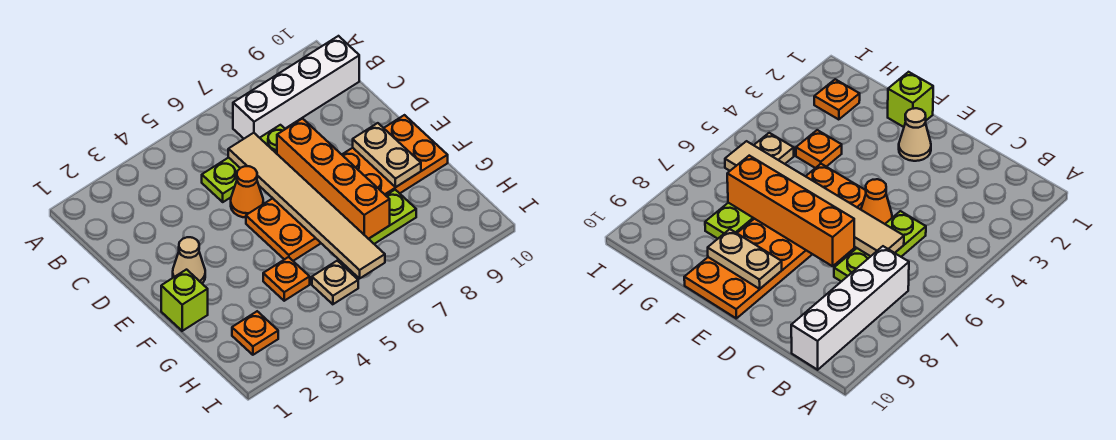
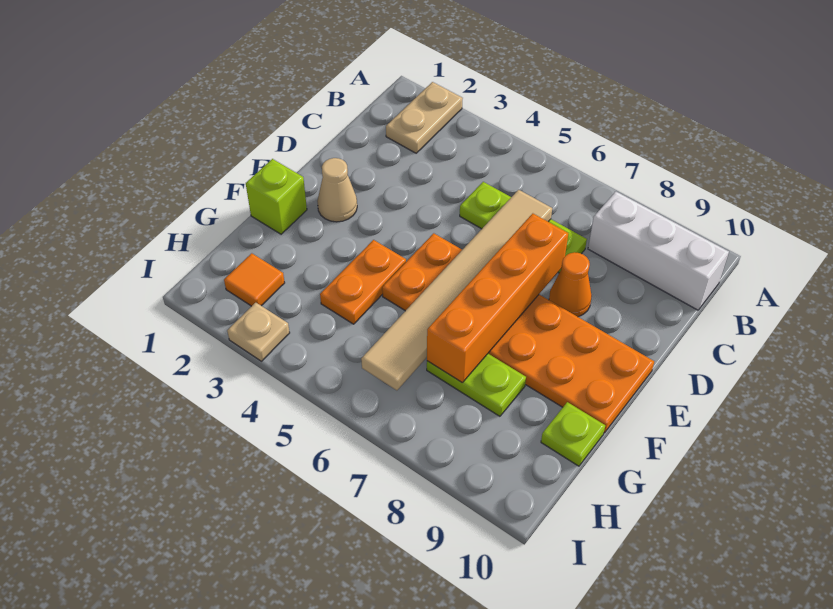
white 1x4 brick [233,36,359,139] -> white 1x3 brick [588,192,729,310]
orange 1x1 cone [231,166,263,218] -> orange 1x1 cone moved to [549,252,592,317]
tan 1x2 plate [353,123,421,187] -> tan 1x2 plate moved to [386,82,463,153]
orange 1x1 plate [263,257,310,301] -> orange 1x2 plate [320,240,406,324]
none -> lime 1x1 plate [541,402,605,466]
orange 1x1 plate [232,311,278,355] -> orange 1x1 tile [224,253,285,306]
tan 1x1 plate [312,261,358,304] -> tan 1x1 plate moved to [227,303,290,361]

